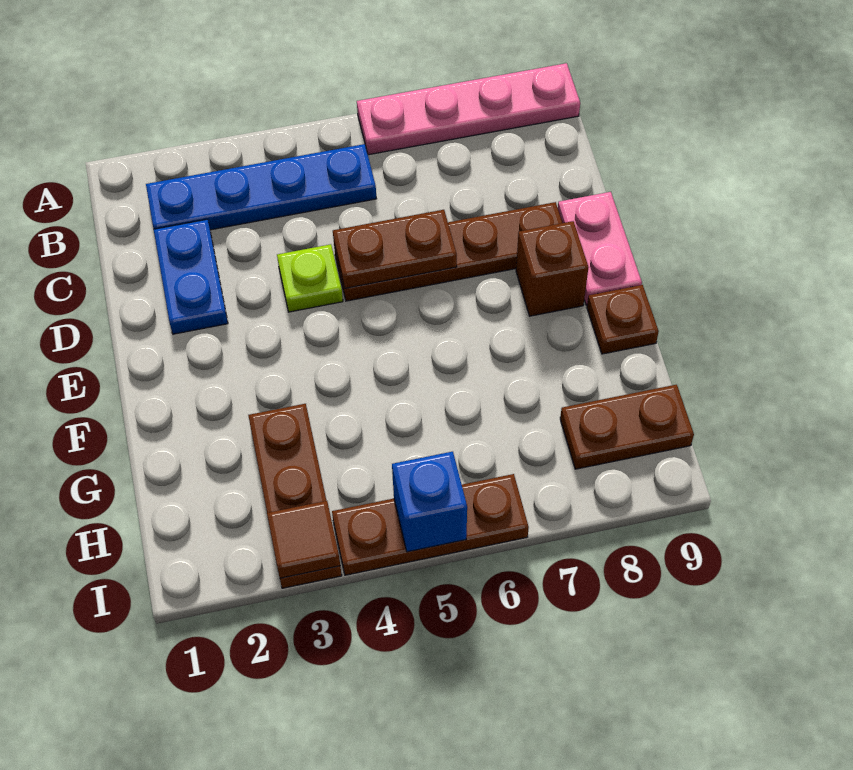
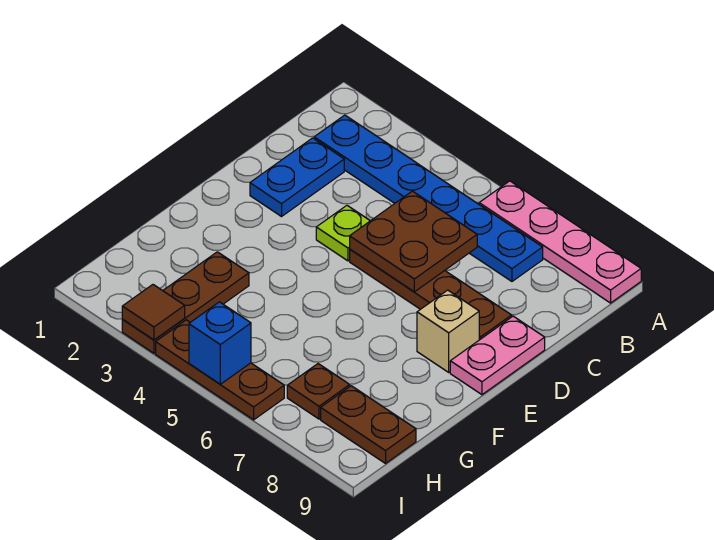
blue 1x4 plate [146,144,376,230] -> blue 1x6 plate [314,115,543,281]
brown 1x2 plate [333,210,457,288] -> brown 2x2 plate [350,191,477,292]
brown 1x1 brick [516,221,589,316] -> tan 1x1 brick [417,290,479,372]
brown 1x1 plate [587,285,659,354] -> brown 1x1 plate moved to [287,364,350,419]

